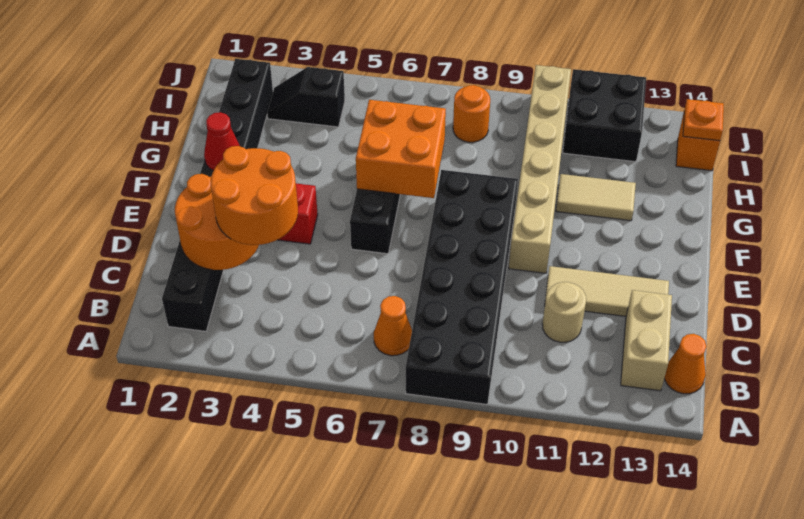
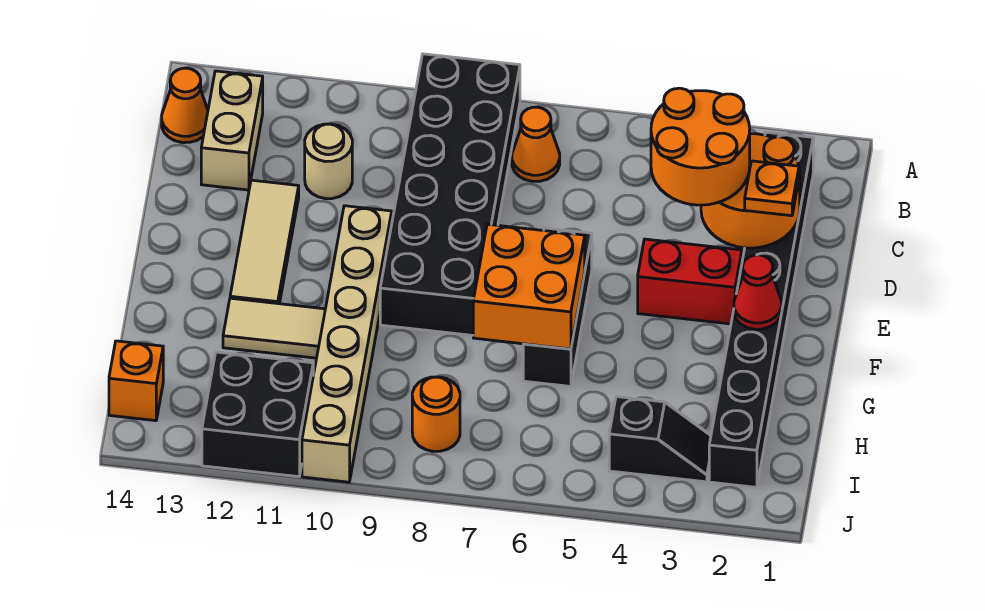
tan 1x3 tile [545,266,669,316] -> tan 1x3 tile turned to [230,180,299,304]
orange 1x1 plate [683,99,724,141] -> orange 1x1 plate moved to [745,161,799,216]

